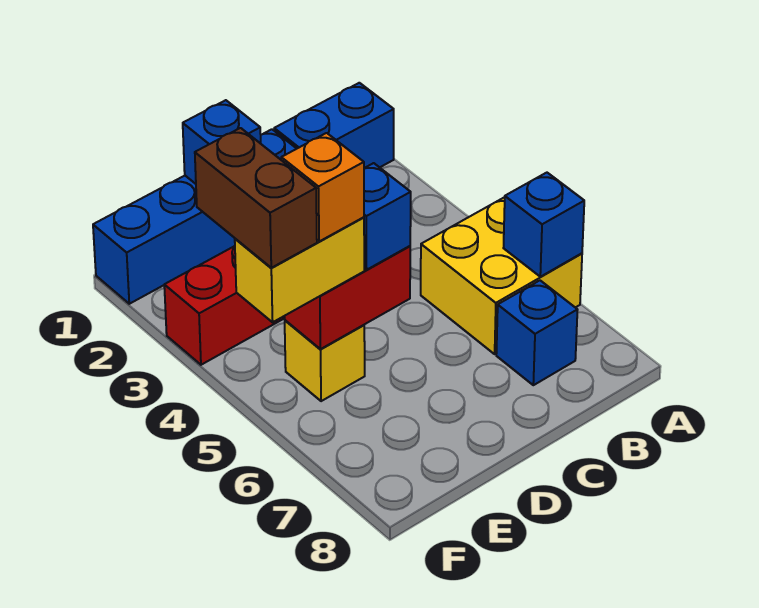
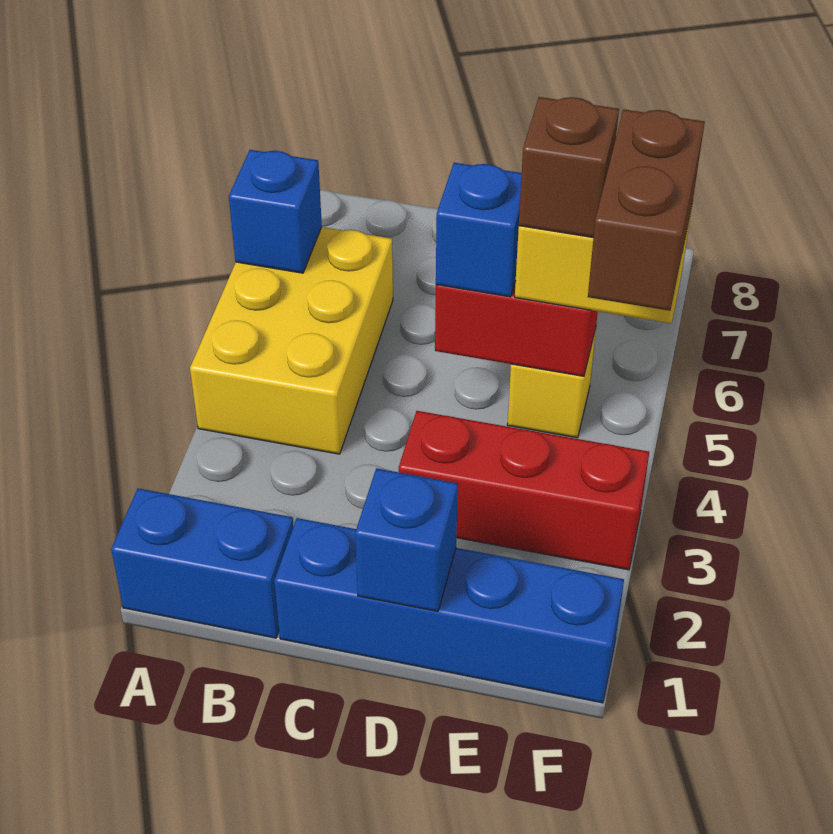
yellow 2x2 brick [421,197,582,354] -> yellow 2x3 brick [190,227,393,454]
blue 1x1 brick [496,281,577,385] -> none
orange 1x1 brick [281,133,364,242] -> brown 1x1 brick [519,97,619,238]

